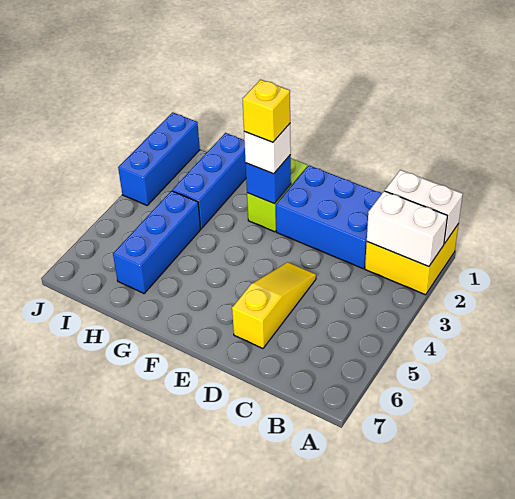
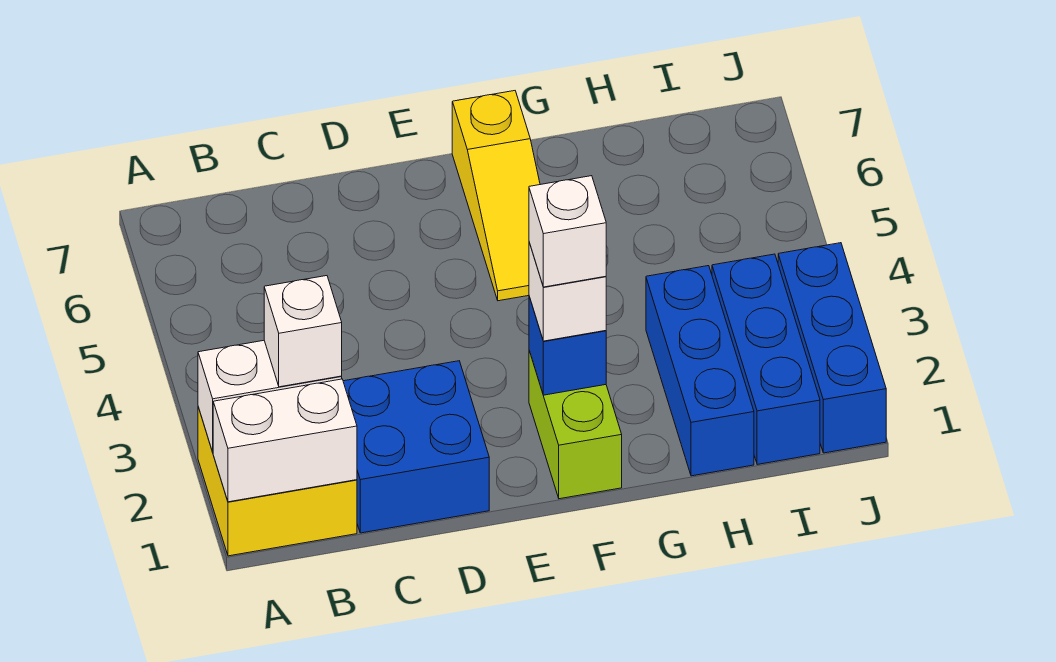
none -> white 1x1 brick [264,276,342,387]
blue 2x3 brick [276,165,382,269] -> blue 2x2 brick [343,361,489,533]
yellow 1x3 slope [232,262,316,349] -> yellow 1x3 slope moved to [452,91,540,301]
yellow 1x1 brick [243,80,290,142] -> white 1x1 brick [529,176,606,287]
blue 1x3 brick [113,191,201,293] -> blue 1x3 brick moved to [712,254,820,465]

